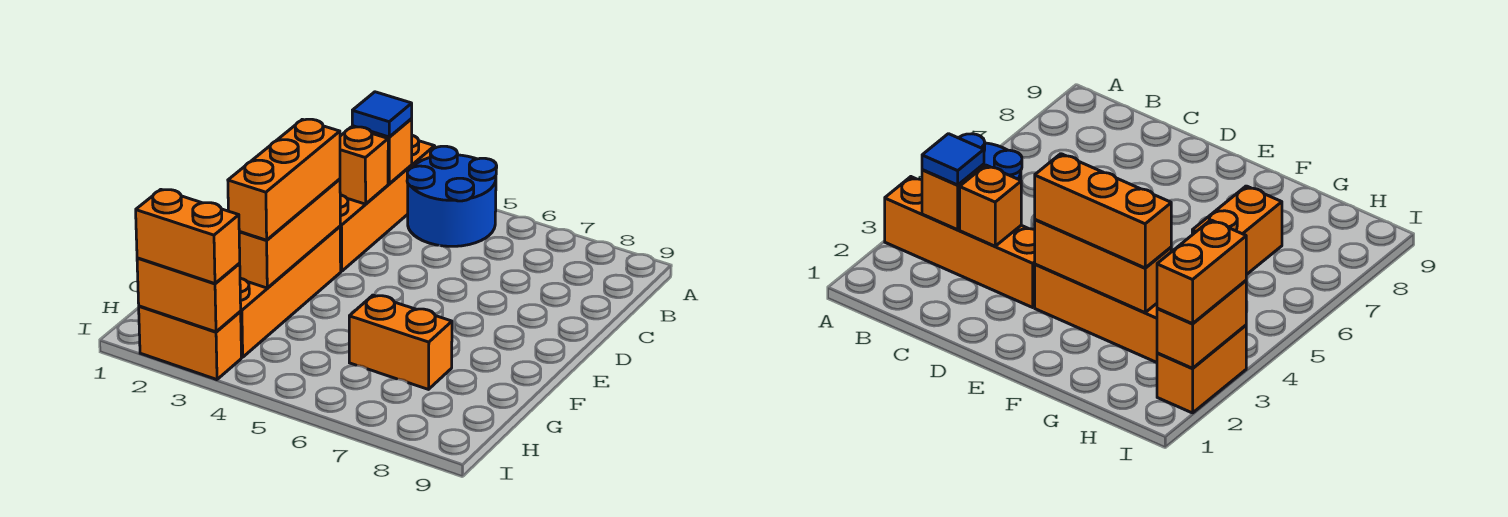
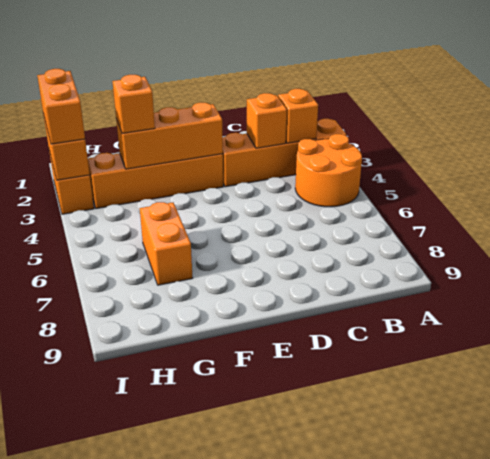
blue 2x2 round brick [407,146,497,246] -> orange 2x2 round brick [295,134,362,207]
blue 1x1 tile [352,92,412,137] -> none
orange 1x3 brick [228,119,340,240] -> orange 1x1 brick [112,75,155,134]

